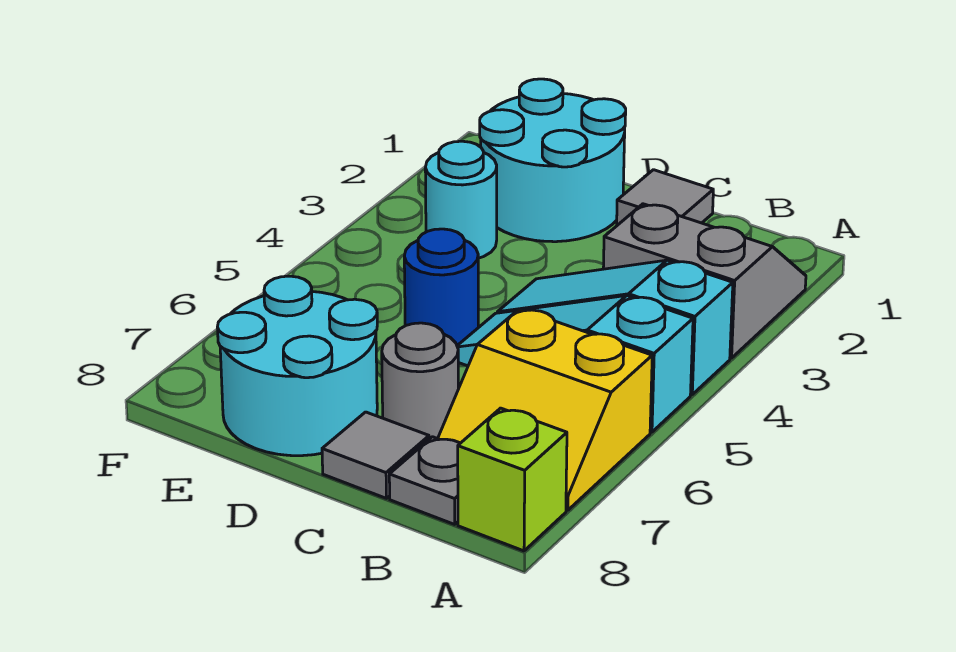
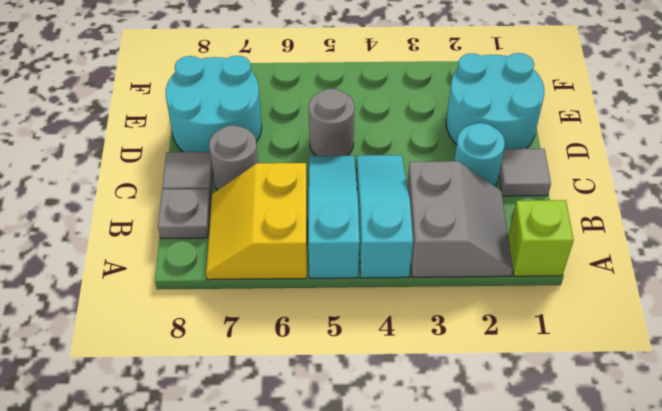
lime 1x1 brick [458,408,567,551] -> lime 1x1 brick moved to [508,200,574,276]
blue 1x1 round brick [404,229,478,345] -> grey 1x1 round brick [309,89,355,156]
cyan 1x1 round brick [425,141,497,258] -> cyan 1x1 round brick moved to [455,123,505,187]

